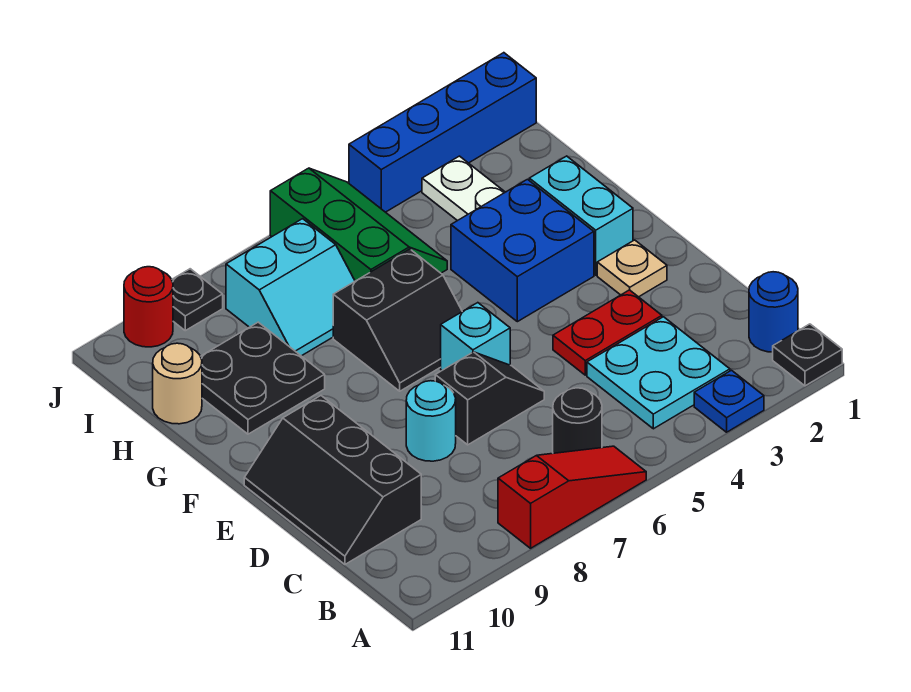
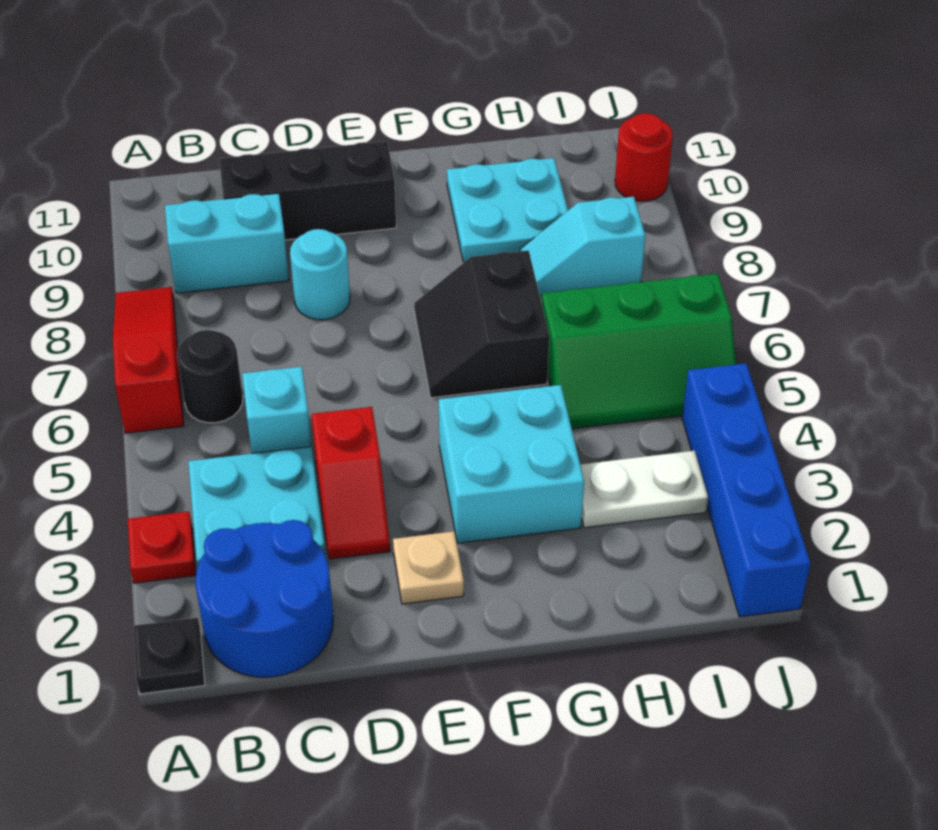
blue 1x1 plate [694,370,764,432] -> red 1x1 plate [128,511,196,583]
red 1x3 slope [498,446,646,548] -> red 1x3 slope turned to [113,287,184,433]
blue 1x1 round brick [749,272,798,352] -> blue 2x2 round brick [195,520,333,677]
red 1x2 plate [553,290,662,375] -> red 1x2 slope [312,407,390,559]
black 1x2 slope [435,352,544,445] -> none
cyan 1x1 brick [441,303,510,370] -> cyan 1x1 brick moved to [242,367,311,453]
cyan 1x2 brick [529,156,633,275] -> cyan 1x2 brick moved to [165,193,289,293]
blue 2x2 brick [451,179,594,322] -> cyan 2x2 brick [439,385,584,543]
black 2x2 plate [200,322,325,434] -> cyan 2x2 plate [447,158,568,262]
cyan 2x2 slope [226,219,355,356] -> cyan 1x2 slope [520,197,645,296]
tan 1x1 round brick [153,343,202,424] -> none
black 1x1 plate [172,269,223,331] -> none

